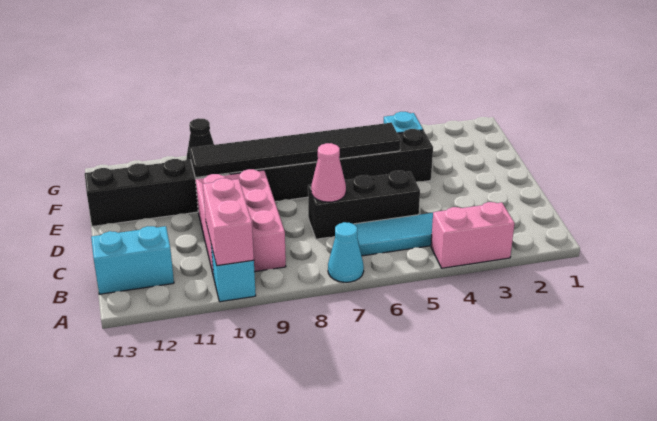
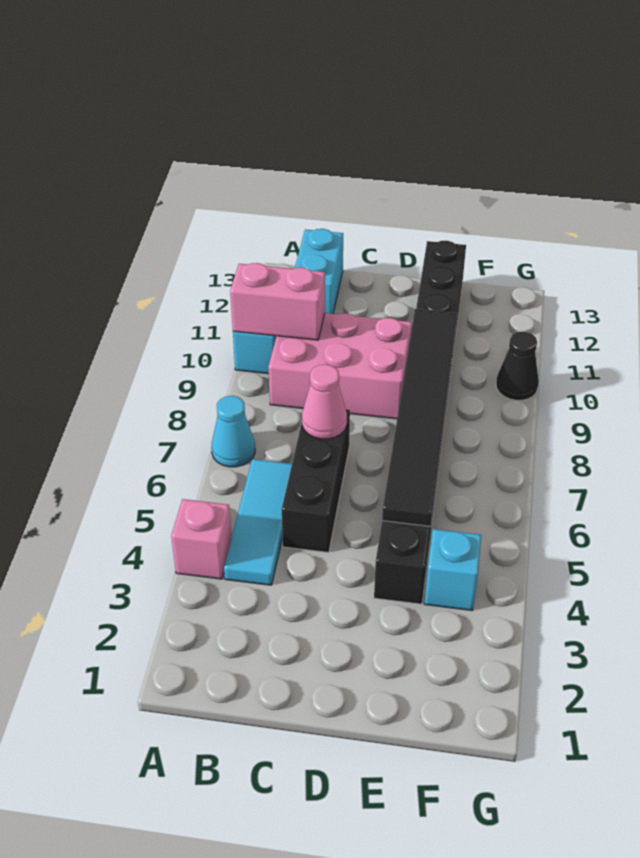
pink 1x2 brick [431,202,515,268] -> pink 1x1 brick [171,499,232,579]

